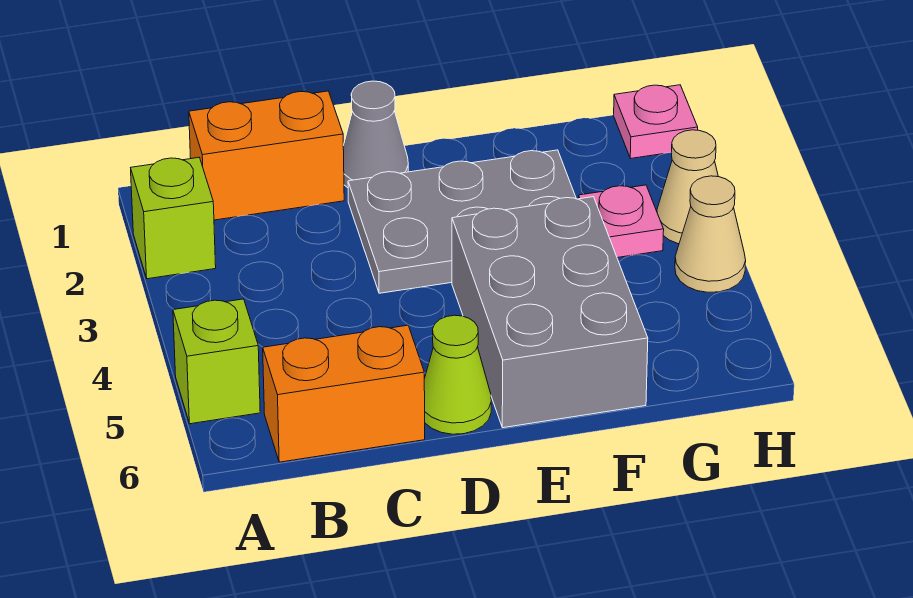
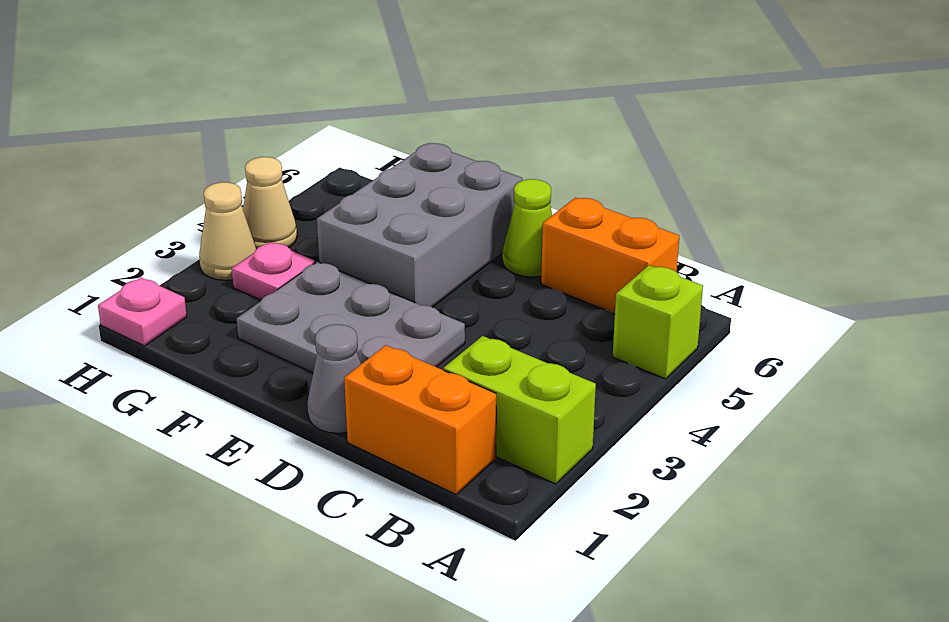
lime 1x1 brick [131,158,216,279] -> lime 1x2 brick [444,336,596,484]

